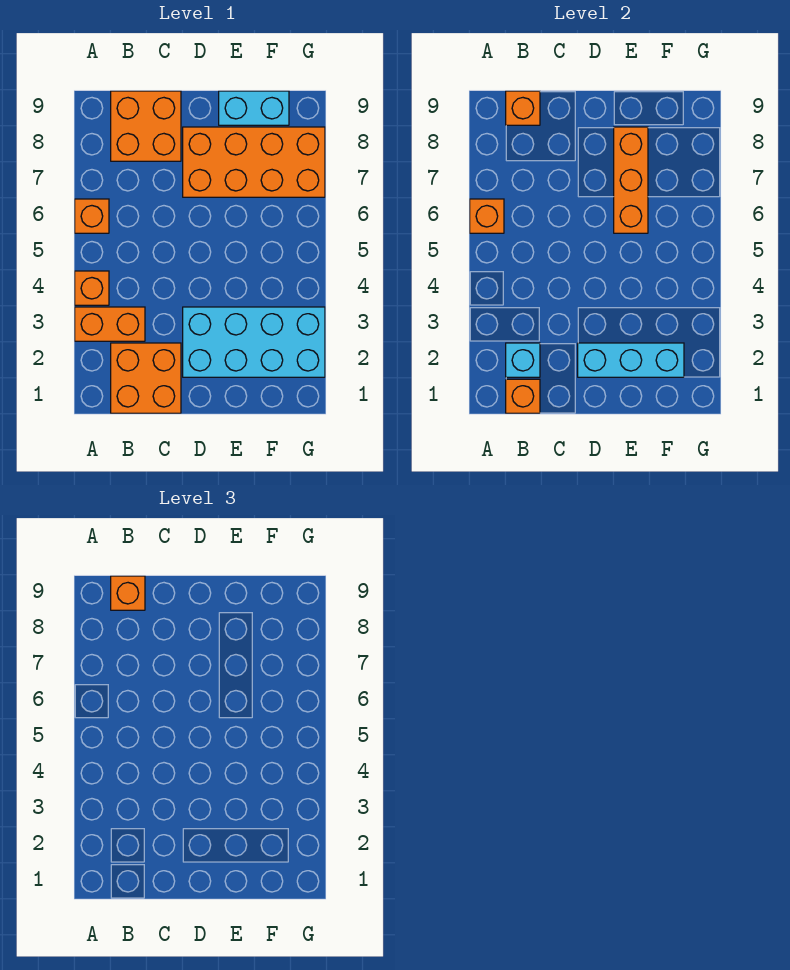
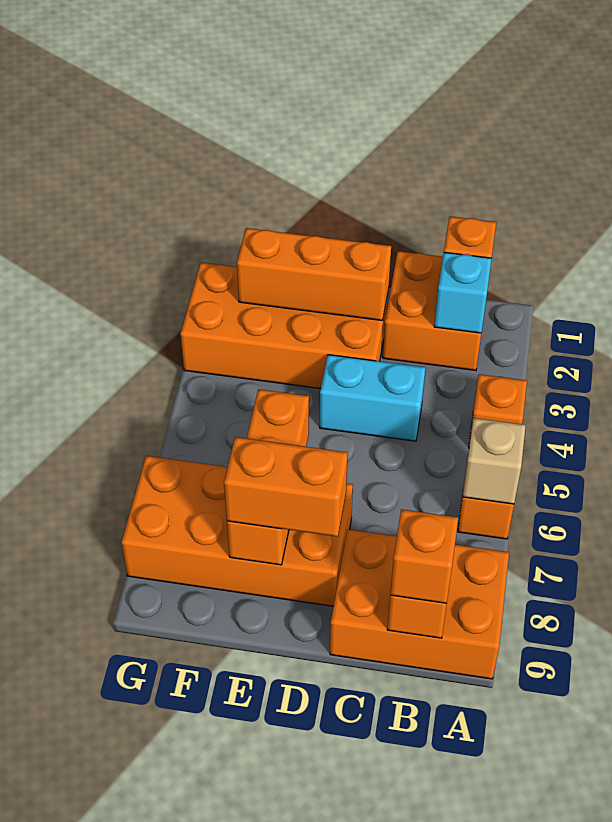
orange 1x2 brick [75,307,145,341] -> orange 1x2 brick moved to [224,437,348,537]
orange 1x1 brick [470,199,504,233] -> tan 1x1 brick [463,418,526,504]
orange 2x2 brick [111,91,181,161] -> orange 2x3 brick [330,530,509,679]
cyan 2x4 brick [183,307,325,377] -> orange 2x4 brick [180,263,389,389]
cyan 1x3 brick [578,343,684,377] -> orange 1x3 brick [237,228,391,321]
cyan 1x2 brick [219,91,289,125] -> cyan 1x2 brick moved to [320,355,425,441]

